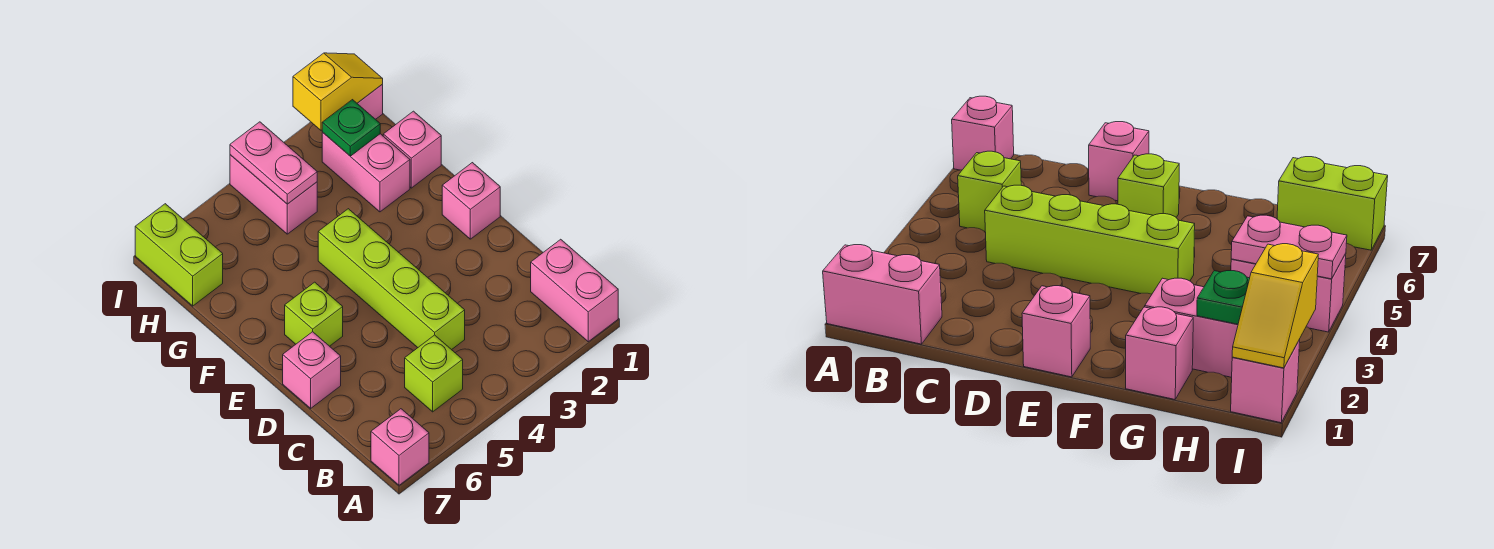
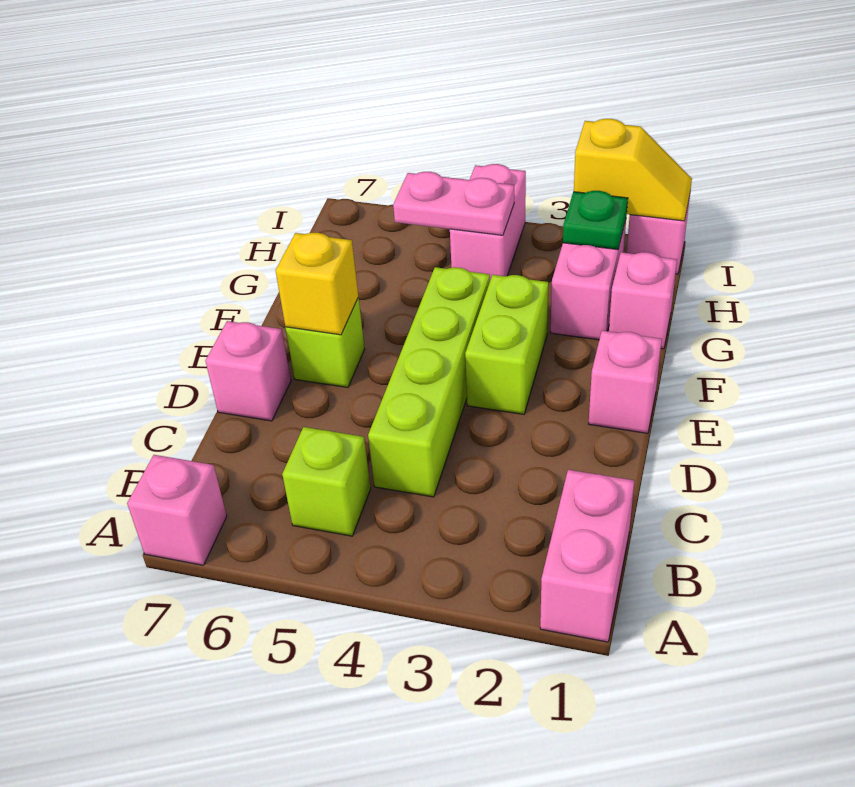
none -> yellow 1x1 brick [276,233,358,335]
pink 1x2 plate [230,122,317,204] -> pink 1x2 plate turned to [393,172,514,235]
lime 1x2 brick [135,204,223,306] -> lime 1x2 brick moved to [465,275,548,414]

